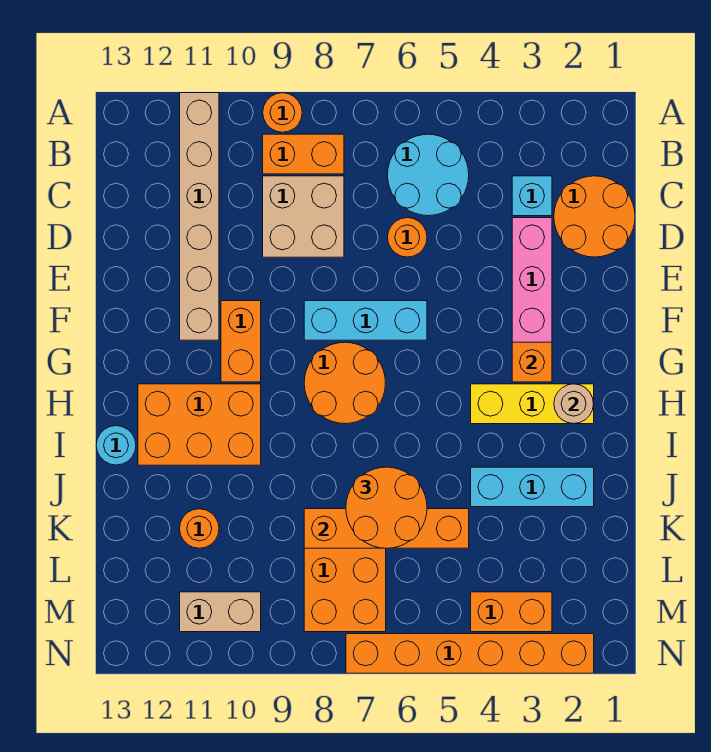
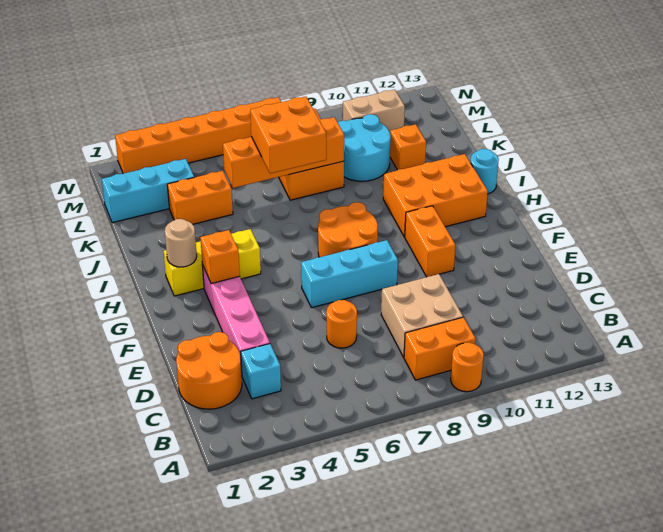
tan 1x6 brick [180,93,219,340] -> none
cyan 2x2 round brick [388,134,469,216] -> cyan 2x2 round brick moved to [338,114,391,181]
cyan 1x3 brick [471,467,594,507] -> cyan 1x3 brick moved to [102,159,194,223]
orange 2x2 round brick [346,467,427,548] -> orange 2x2 brick [250,96,326,174]
orange 1x1 round brick [180,509,219,548] -> orange 1x1 brick [390,124,426,170]
orange 1x2 brick [471,592,552,632] -> orange 1x2 brick moved to [167,171,233,224]

